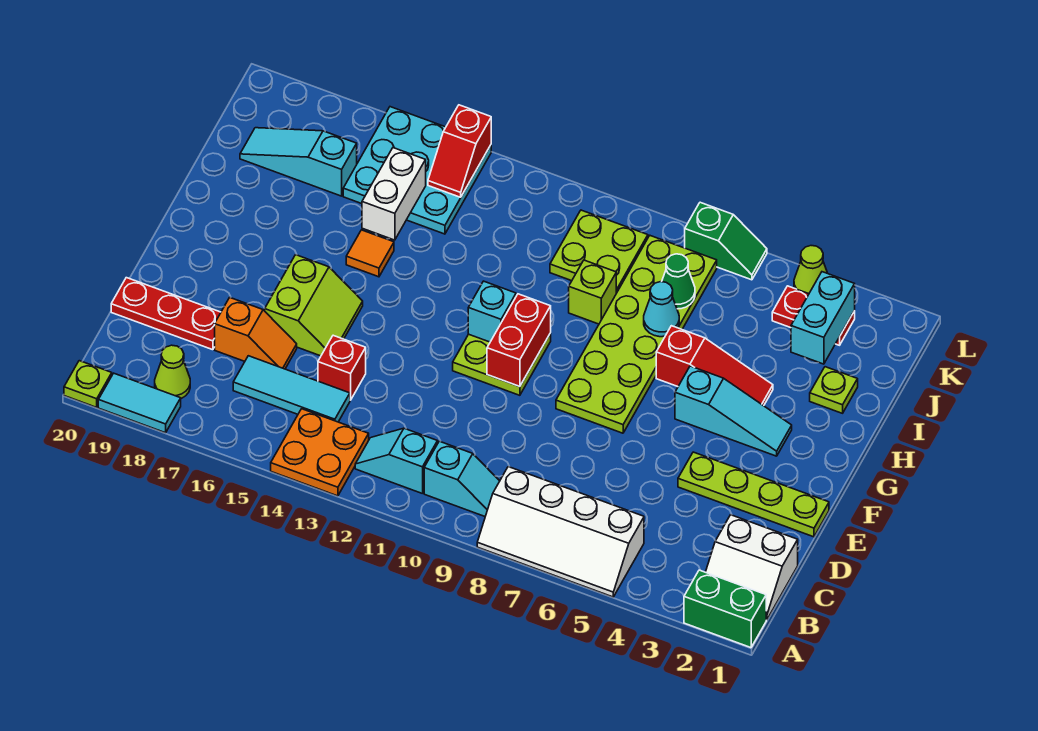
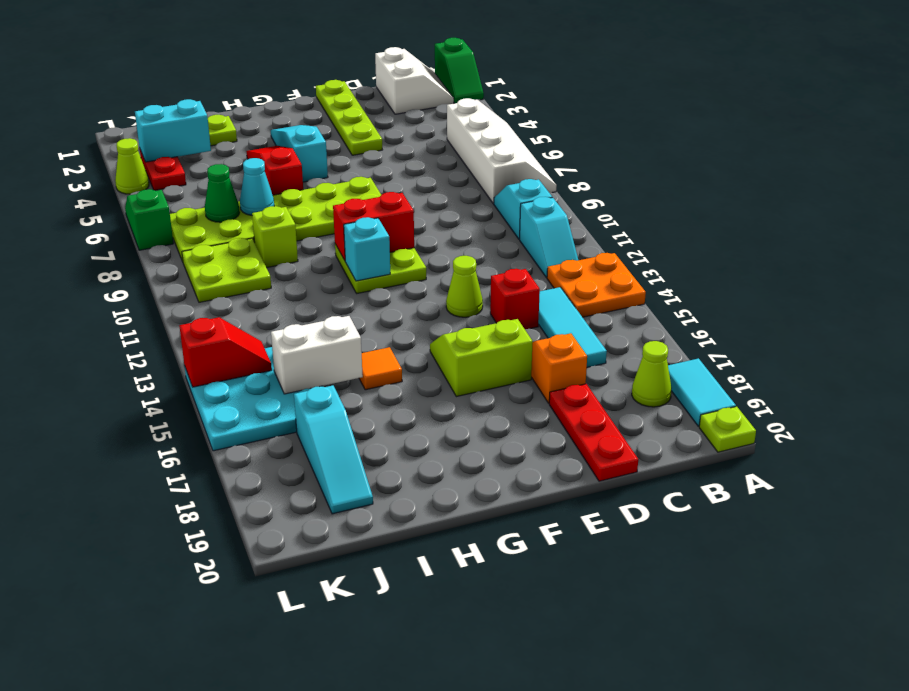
green 1x2 brick [684,570,766,648] -> green 1x2 slope [435,38,484,103]
none -> lime 1x1 cone [446,256,483,317]

